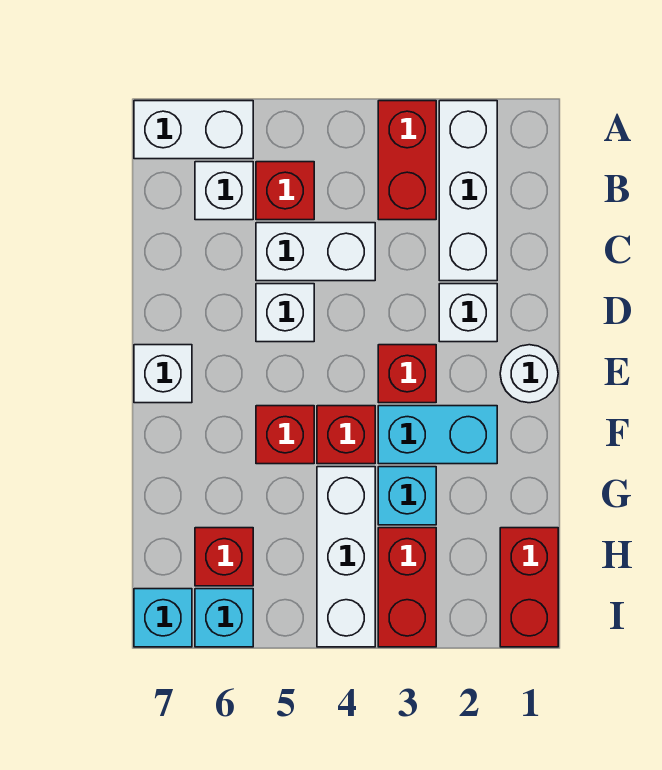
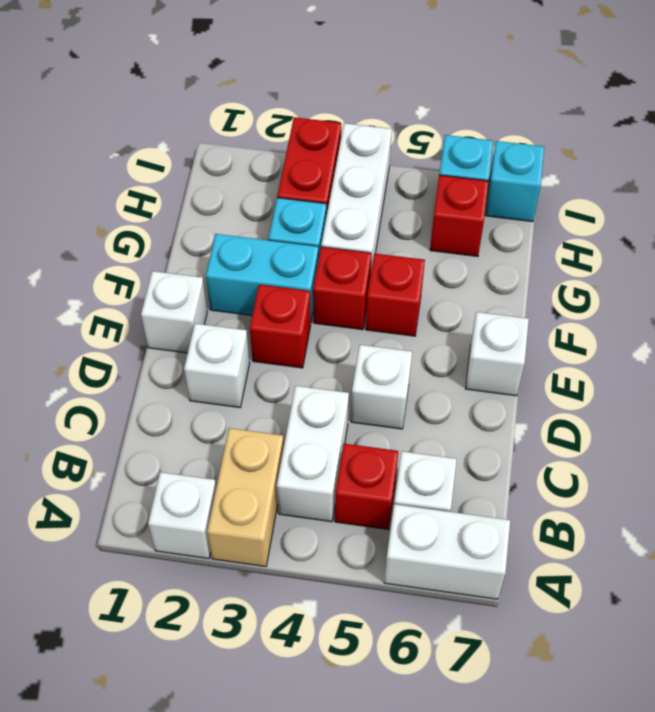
white 1x3 brick [439,101,497,281] -> white 1x1 brick [148,472,216,558]
red 1x2 brick [378,101,436,220] -> tan 1x2 brick [207,428,284,567]
white 1x2 brick [256,223,375,281] -> white 1x2 brick turned to [277,386,349,522]
white 1x1 round brick [500,345,558,403] -> white 1x1 brick [141,271,207,353]
red 1x2 brick [500,528,558,647] -> none

